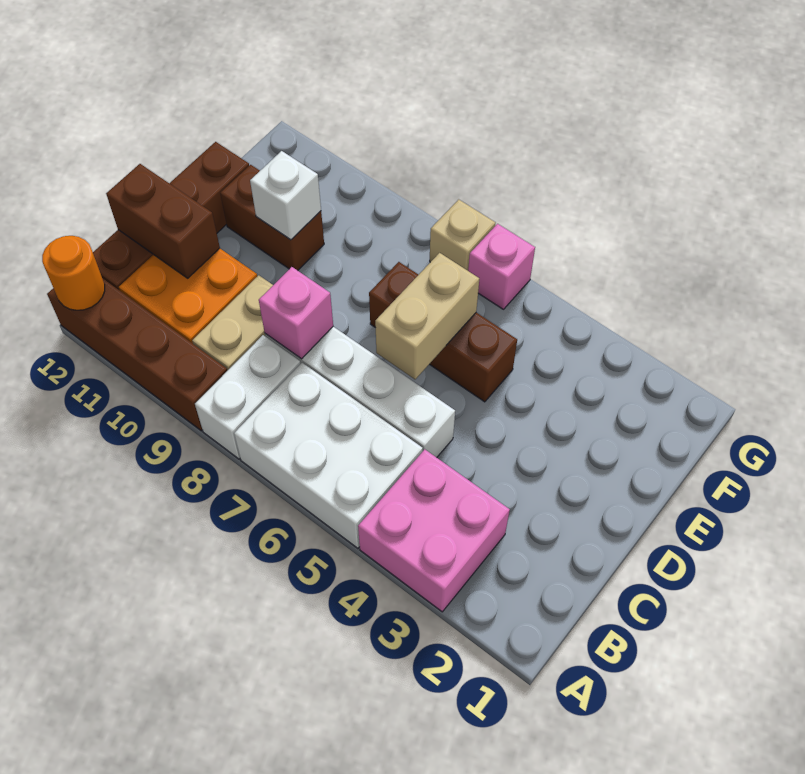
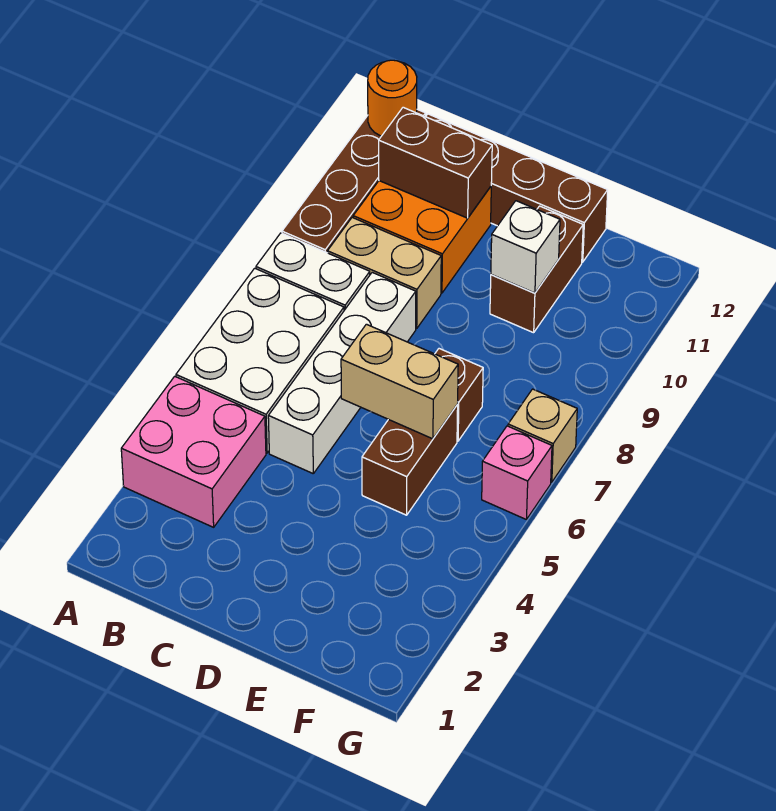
pink 1x1 brick [259,267,333,359] -> none
brown 1x2 brick [106,164,220,278] -> brown 1x2 brick turned to [379,107,492,218]

